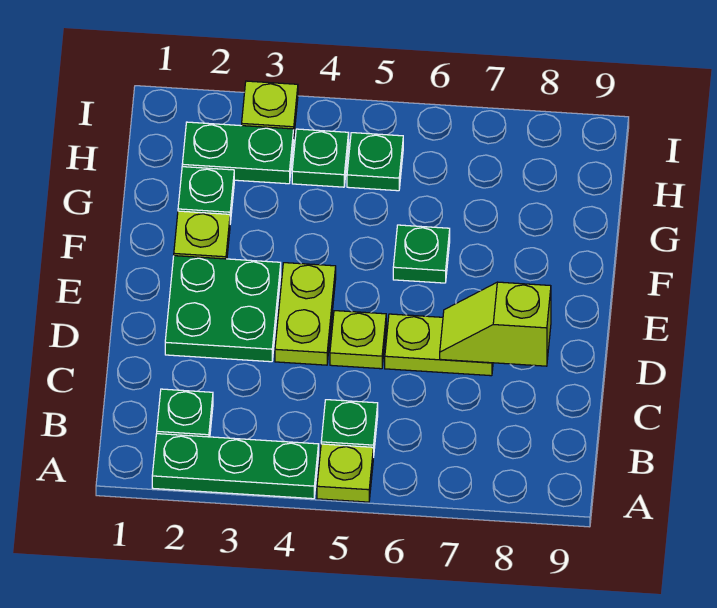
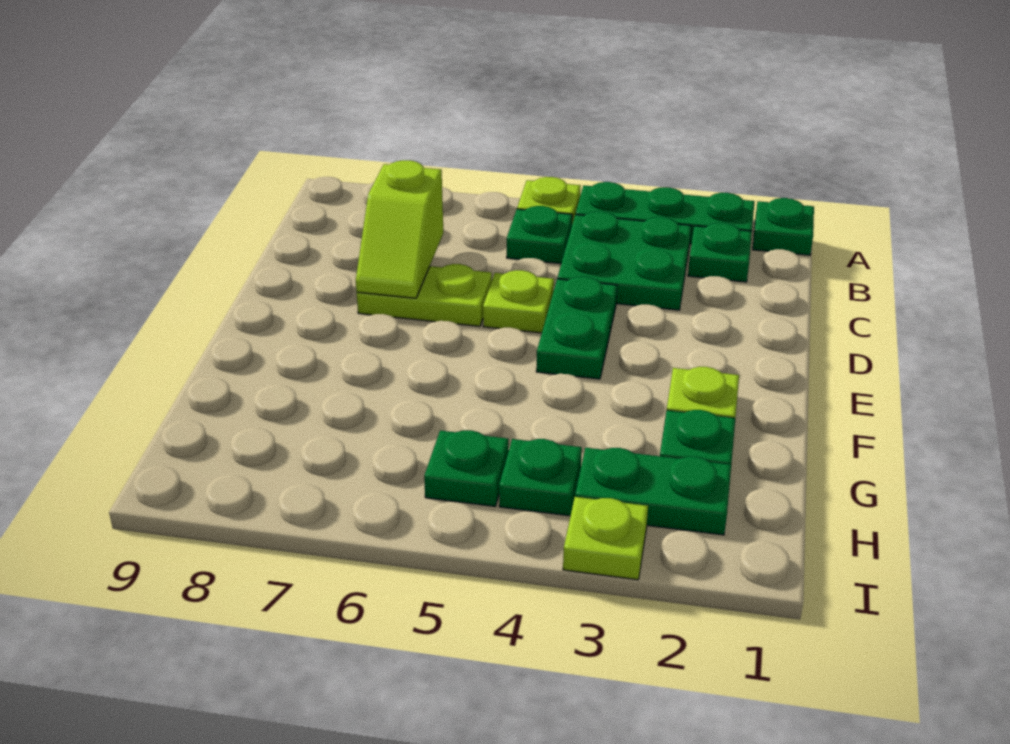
green 2x2 plate [165,256,281,362] -> green 2x2 plate moved to [557,212,691,310]
lime 1x2 plate [275,263,336,365] -> green 1x2 plate [536,277,617,379]
lime 1x2 slope [440,282,551,366] -> lime 1x2 slope turned to [356,160,443,298]
green 1x1 plate [393,225,450,283] -> green 1x1 plate moved to [753,198,814,255]

